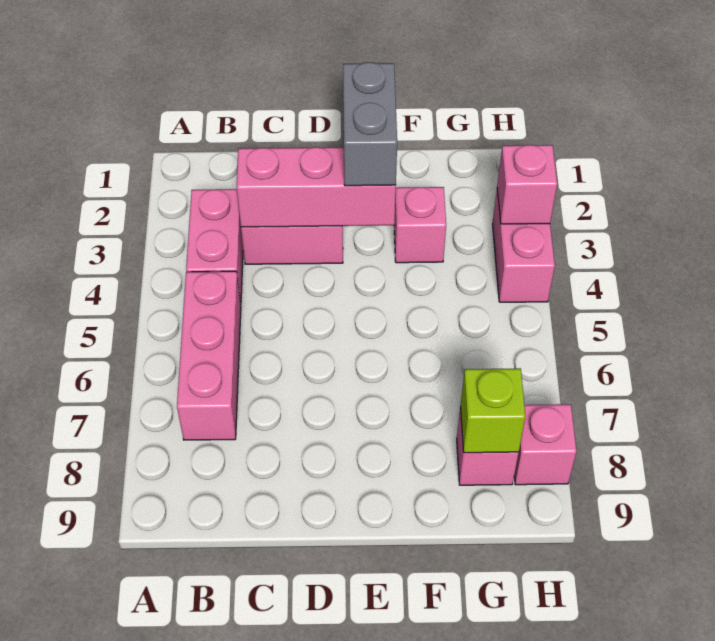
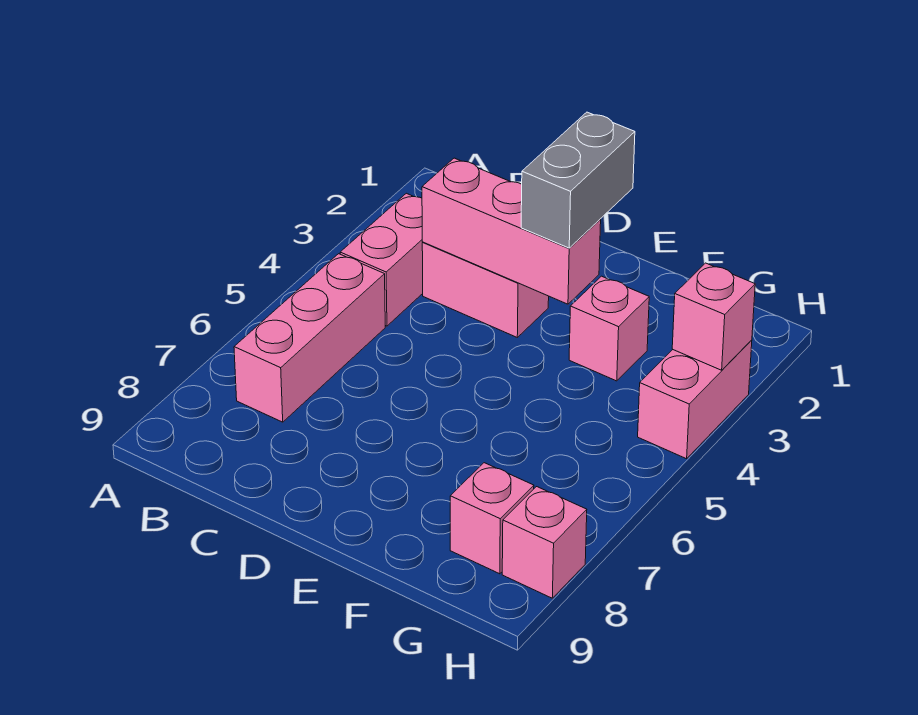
lime 1x1 brick [461,368,525,453] -> none

